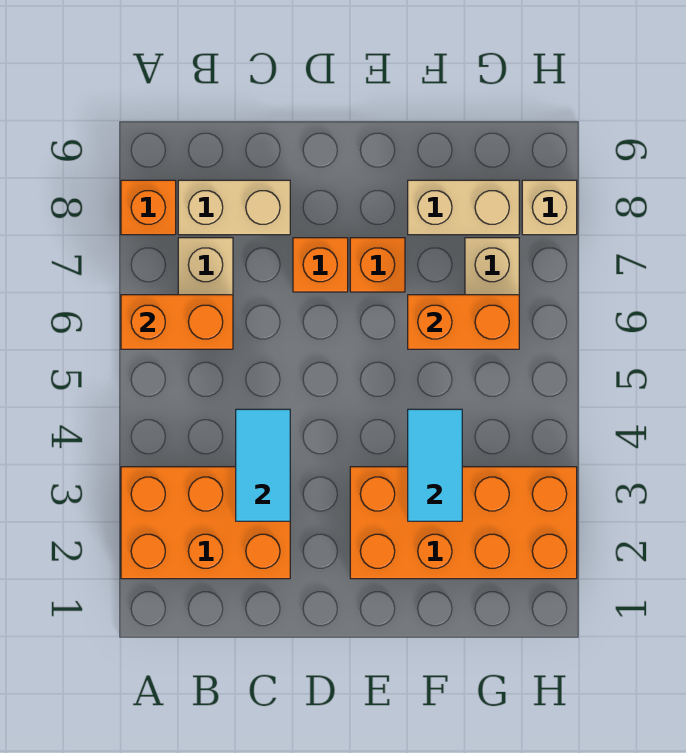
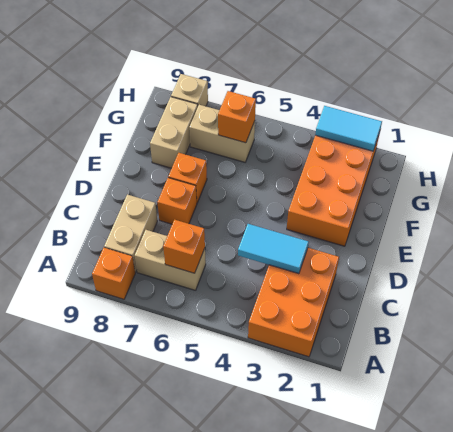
orange 1x2 brick [121,295,233,349] -> orange 1x1 brick [163,220,205,273]
cyan 1x2 tile [408,409,462,521] -> cyan 1x2 tile moved to [315,106,382,151]
orange 1x2 brick [408,295,519,349] -> orange 1x1 brick [218,91,256,143]

